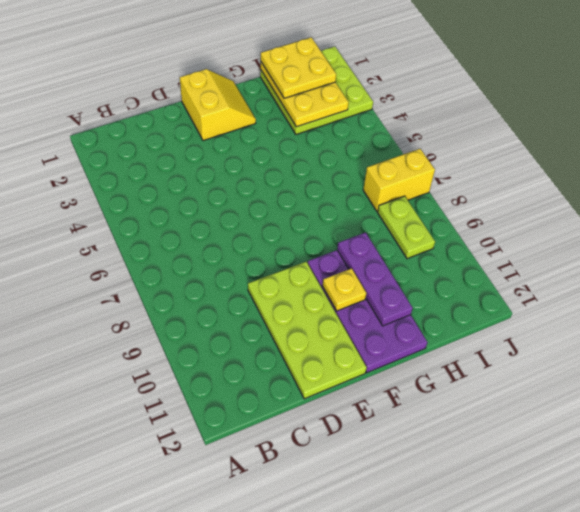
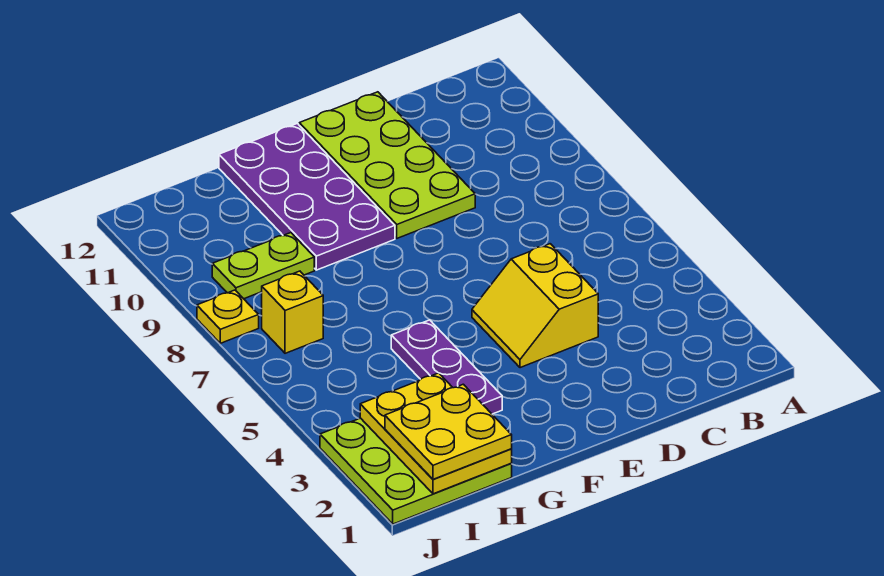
yellow 2x2 slope [180,69,256,141] -> yellow 2x2 slope moved to [472,244,598,368]
yellow 1x1 plate [322,268,366,311] -> yellow 1x1 plate moved to [197,290,259,343]
purple 1x3 plate [337,233,413,326] -> purple 1x3 plate moved to [391,320,502,414]
yellow 1x2 brick [363,149,435,211] -> yellow 1x1 brick [262,271,323,353]
lime 1x2 plate [378,196,435,259] -> lime 1x2 plate turned to [212,233,314,299]

